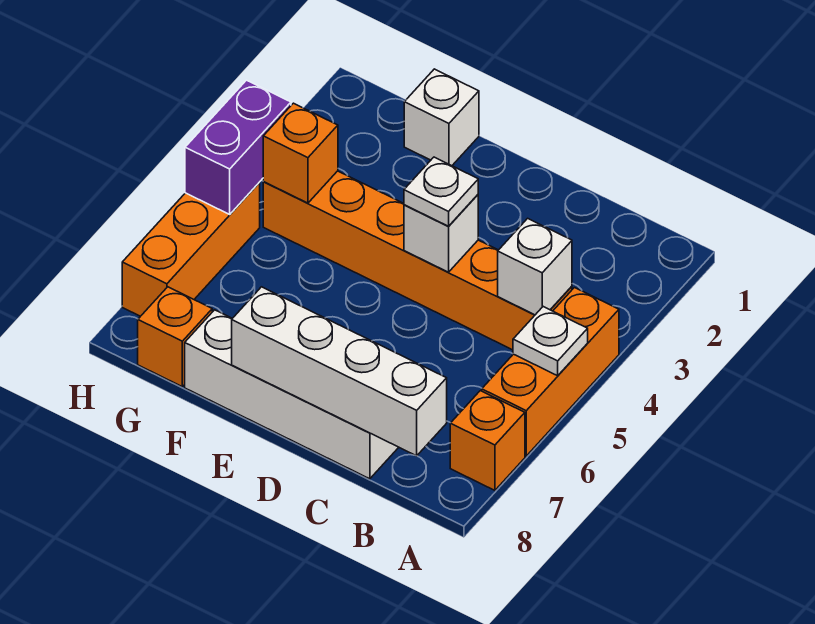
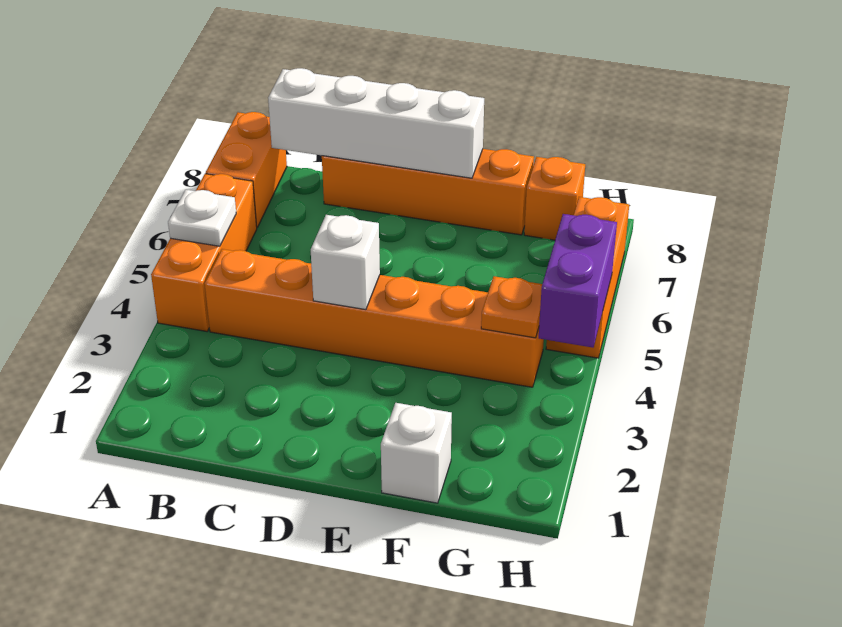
orange 1x1 brick [450,391,525,490] -> orange 1x2 brick [206,112,287,227]
white 1x1 brick [498,218,572,315] -> none
white 1x4 brick [185,310,399,479] -> orange 1x4 brick [322,149,534,235]
white 1x1 plate [404,157,478,226] -> none
orange 1x1 brick [263,103,338,203] -> orange 1x1 plate [481,276,542,338]

